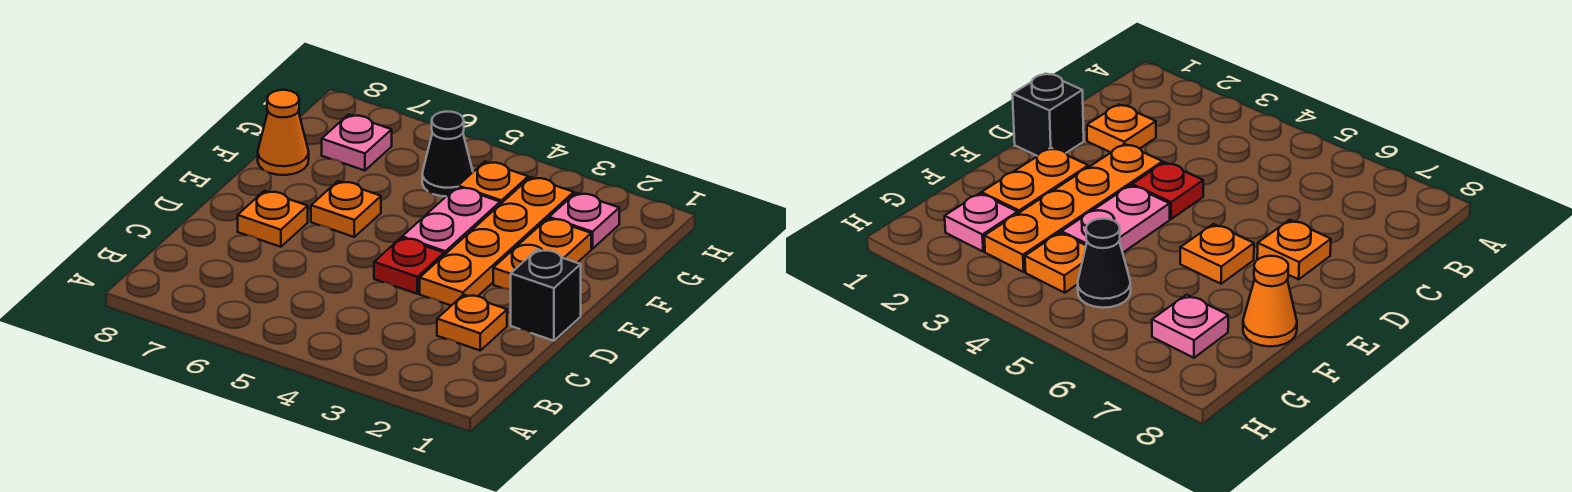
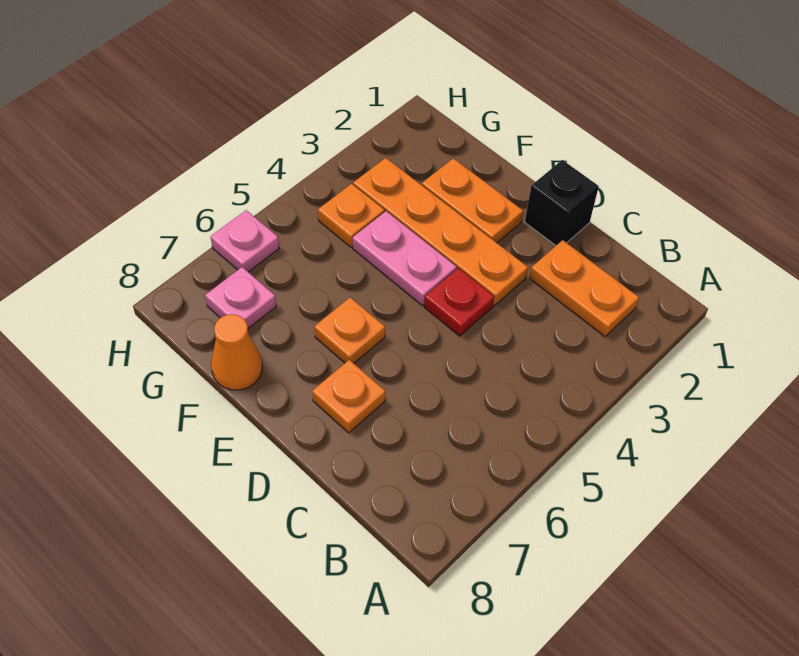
orange 1x1 plate [437,295,507,350] -> orange 1x2 plate [530,240,639,337]
pink 1x1 plate [549,193,619,249] -> pink 1x1 plate moved to [211,210,279,272]
black 1x1 cone [422,112,473,196] -> none

